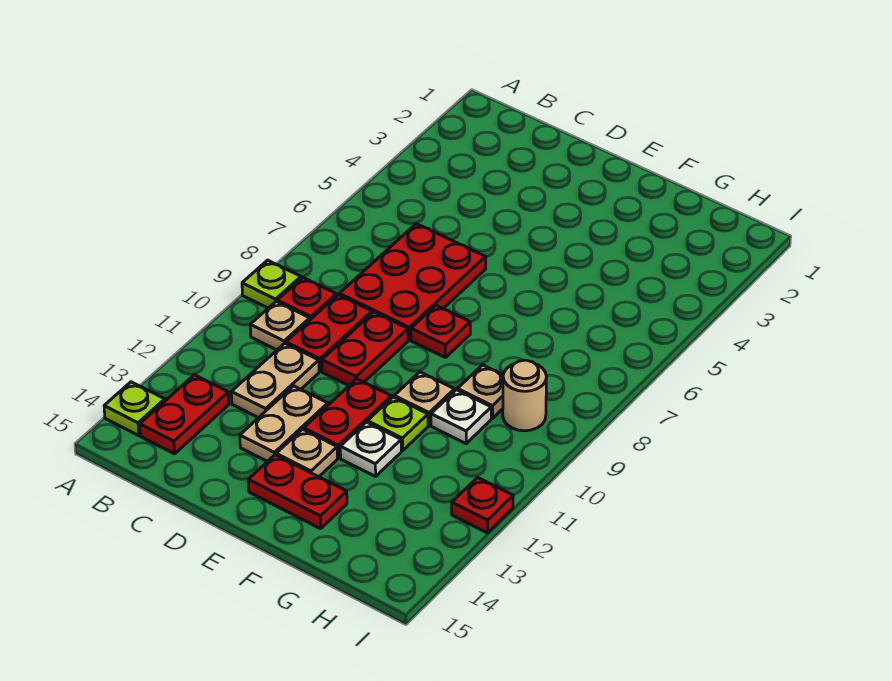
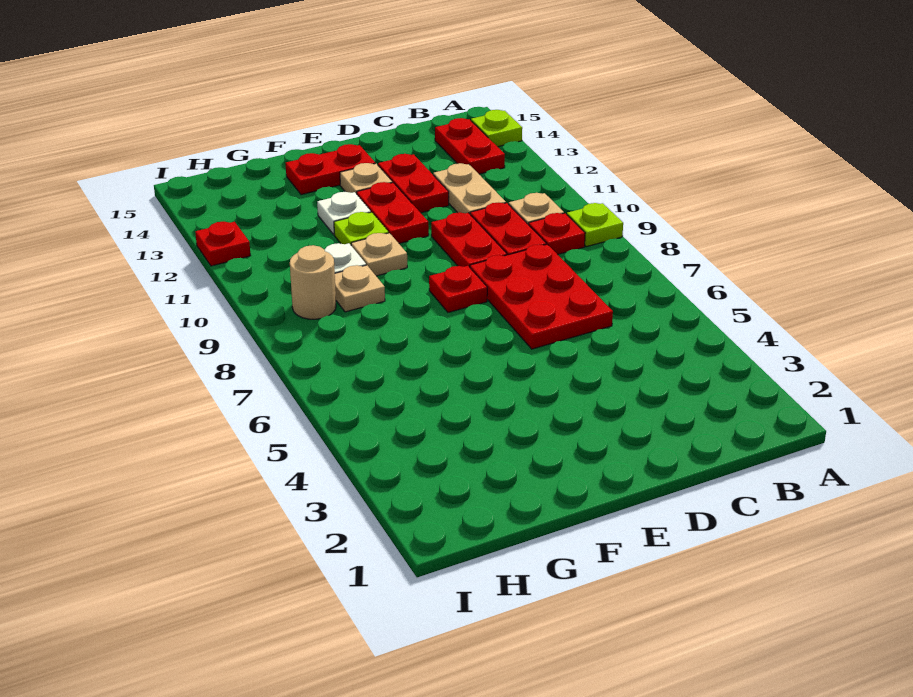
tan 1x2 plate [240,386,328,462] -> red 1x2 plate [378,154,449,213]

